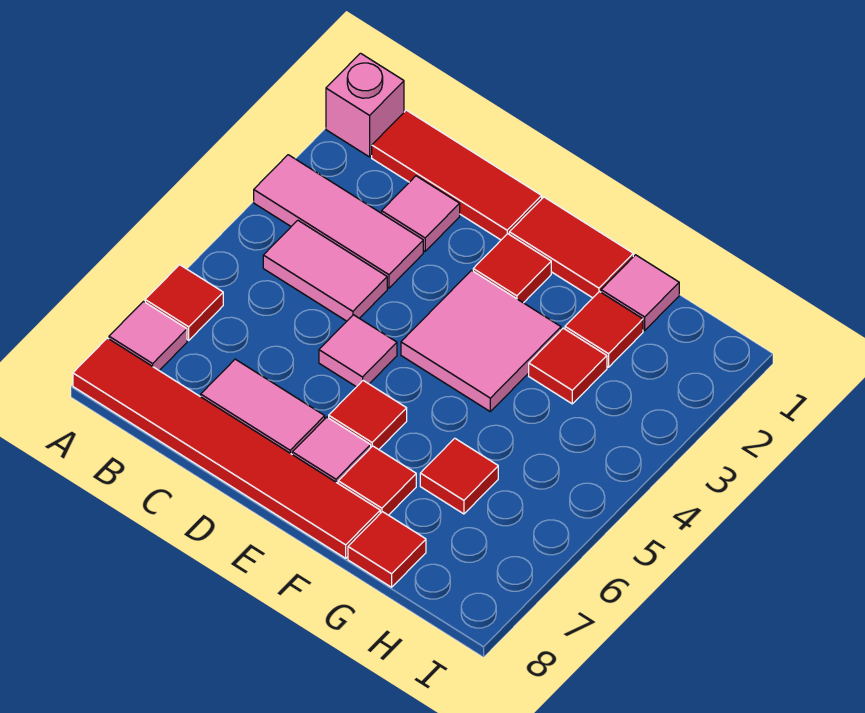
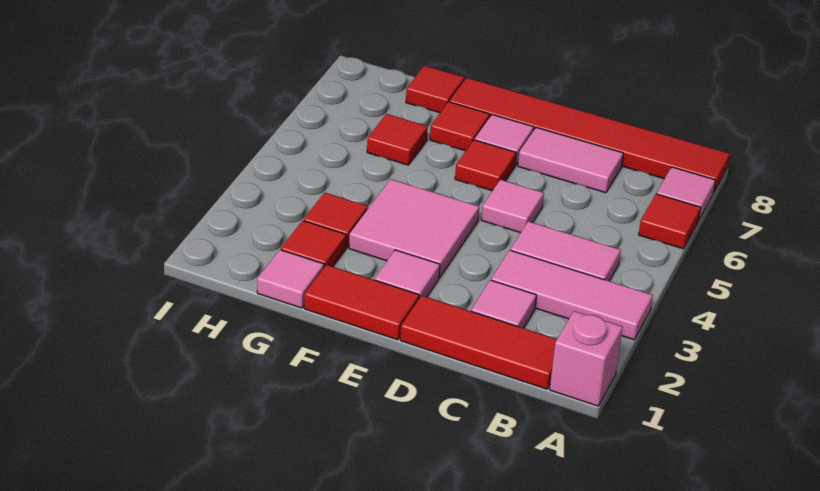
red 1x1 tile [473,234,551,303] -> pink 1x1 tile [375,250,440,298]

